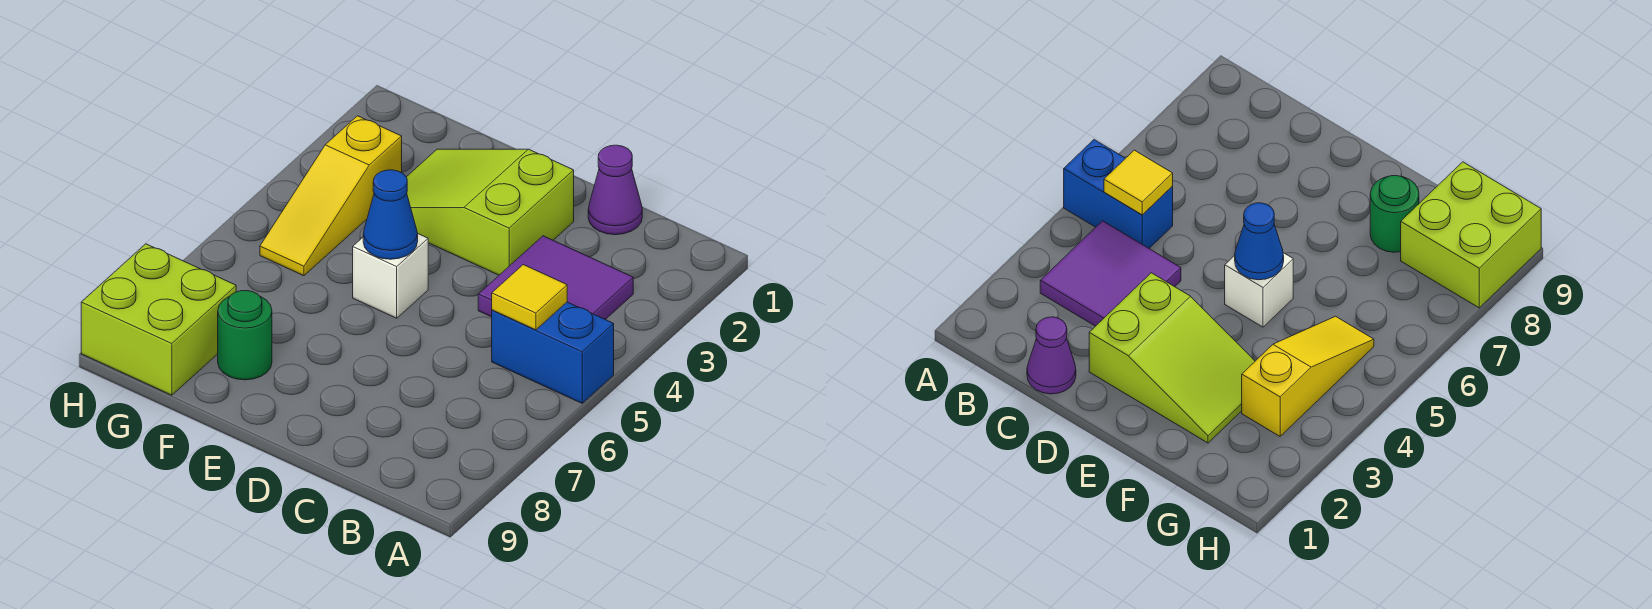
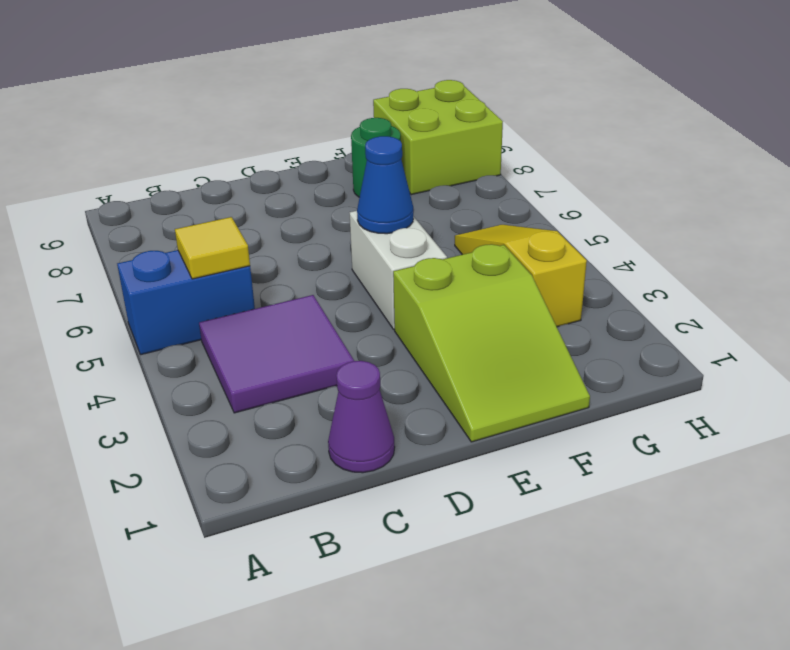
lime 2x3 slope [406,149,574,275] -> lime 2x3 slope turned to [393,244,590,442]
white 1x1 brick [353,234,428,318] -> white 1x2 brick [350,211,447,330]

